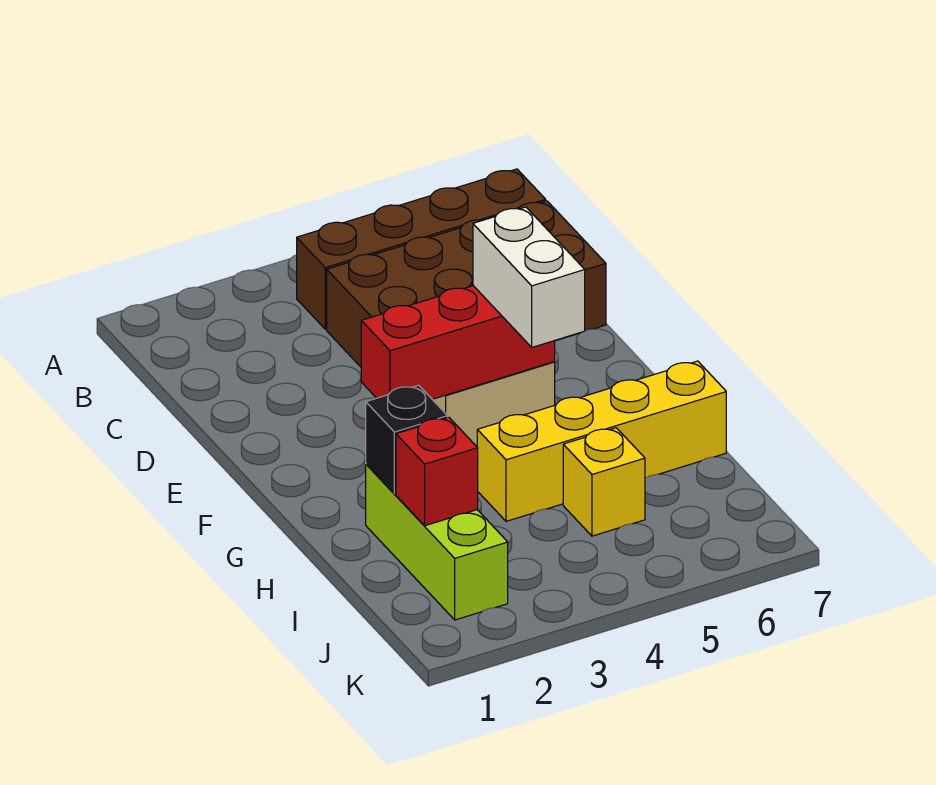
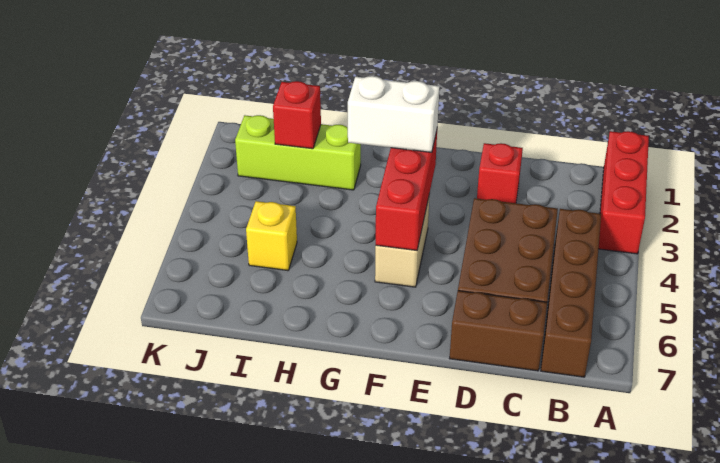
none -> red 1x3 brick [599,131,649,254]
none -> red 1x1 brick [477,143,523,203]
white 1x2 brick [473,207,585,347] -> white 1x2 brick moved to [348,76,440,152]
black 1x1 brick [366,385,448,494] -> none
yellow 1x4 brick [477,361,726,521] -> none

